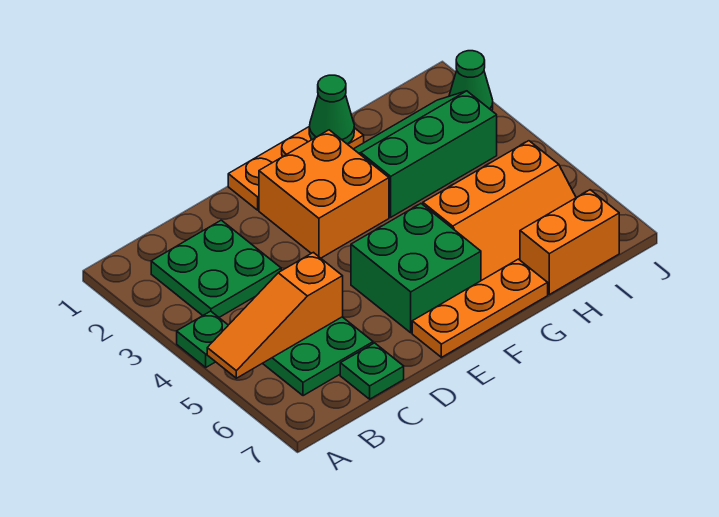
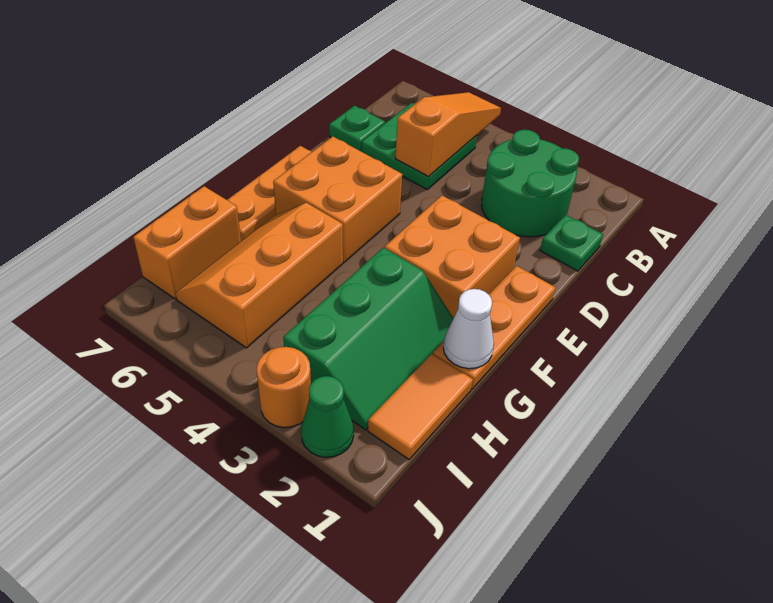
green 1x1 plate [177,311,228,367] -> green 1x1 plate moved to [540,215,603,271]
green 2x2 plate [151,220,281,317] -> green 2x2 round brick [482,130,579,237]
green 2x2 brick [351,204,481,333] -> orange 2x2 brick [273,136,402,262]
green 1x1 cone [309,75,354,144] -> white 1x1 cone [443,289,494,369]
none -> orange 1x2 tile [368,354,473,459]
none -> orange 1x1 round brick [257,347,311,428]

